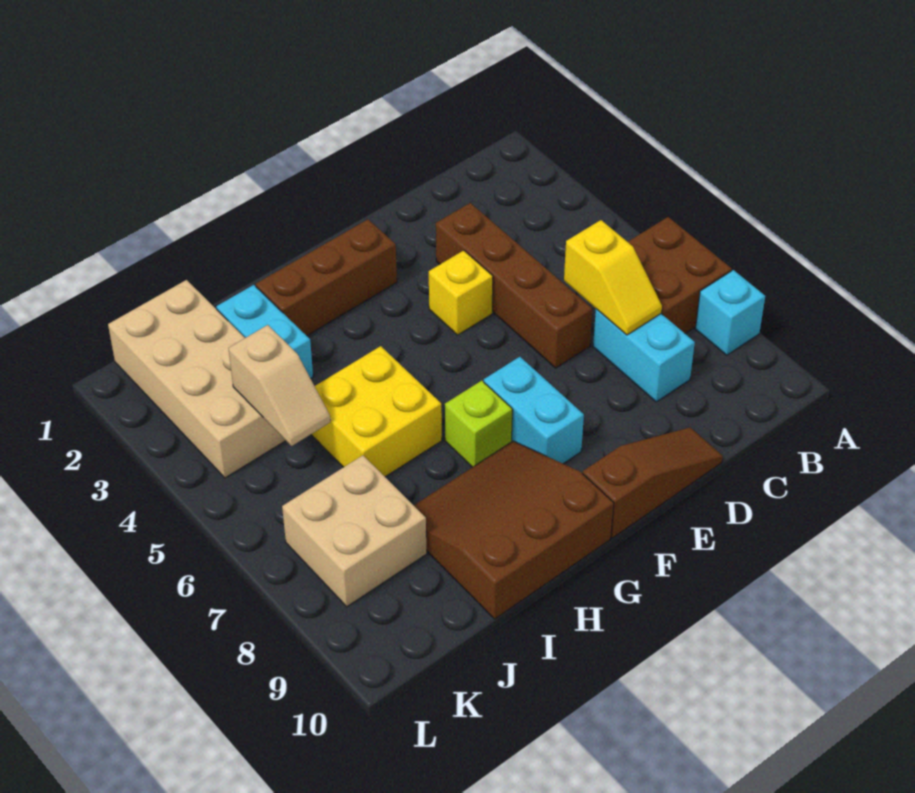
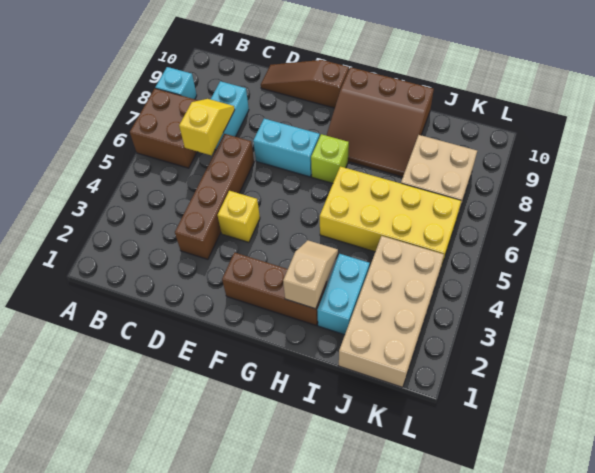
cyan 1x2 brick [484,357,584,463] -> cyan 1x2 brick turned to [253,119,320,177]
yellow 2x2 brick [311,346,442,477] -> yellow 2x4 brick [320,166,461,266]
tan 1x2 slope [228,325,330,446] -> tan 1x2 slope moved to [283,240,338,309]

